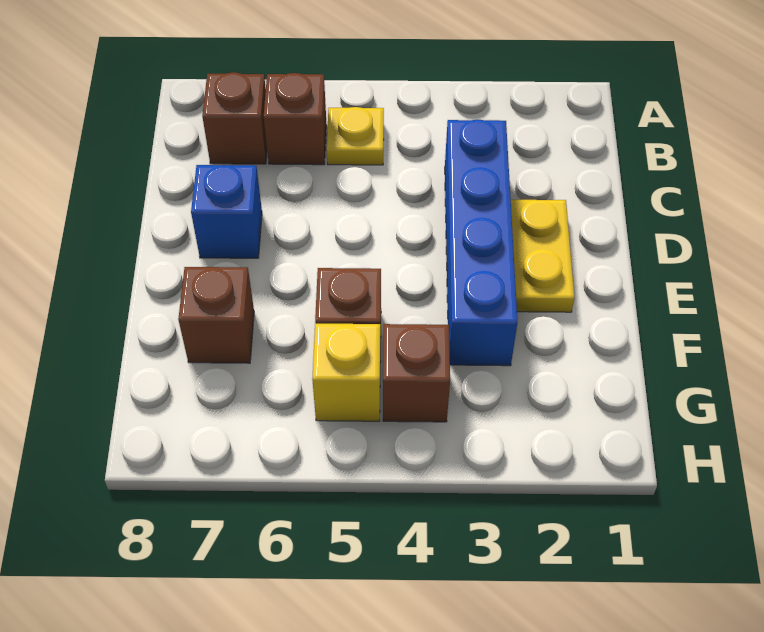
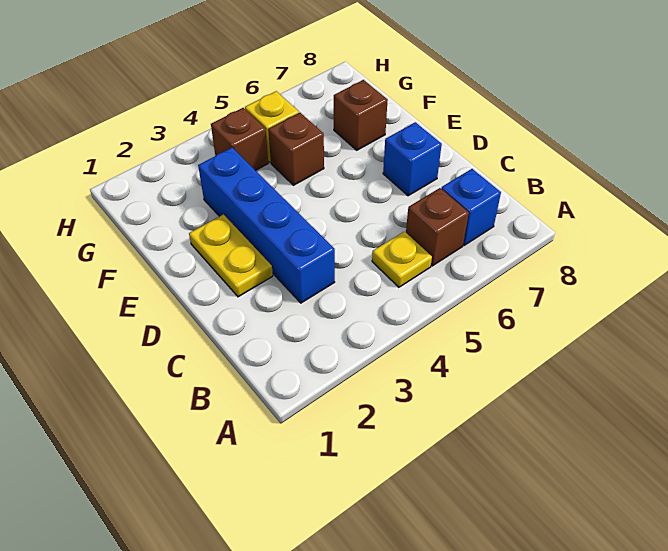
brown 1x1 brick [202,72,267,164] -> blue 1x1 brick [441,169,501,245]

